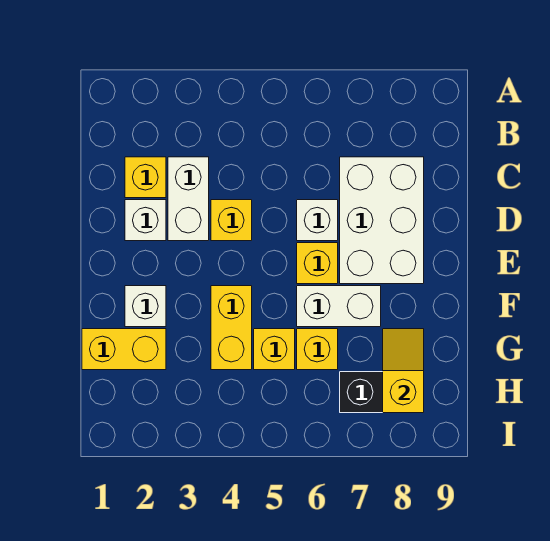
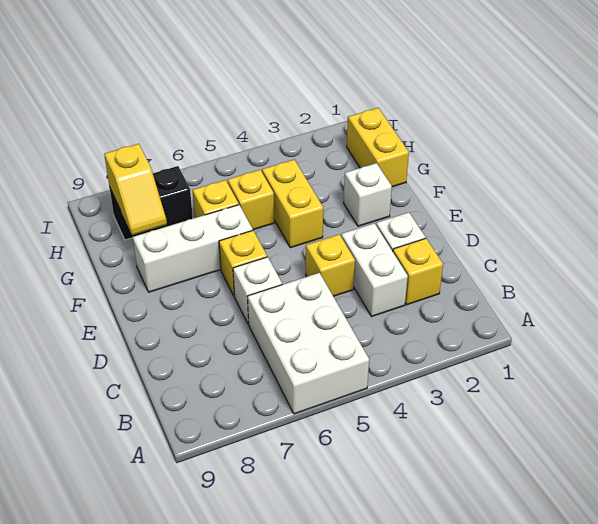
white 2x3 brick [340,157,424,284] -> white 2x3 brick moved to [248,273,369,414]
white 1x2 brick [297,286,381,327] -> white 1x3 brick [133,205,253,292]
yellow 1x2 brick [82,329,166,370] -> yellow 1x2 brick turned to [347,108,409,187]

